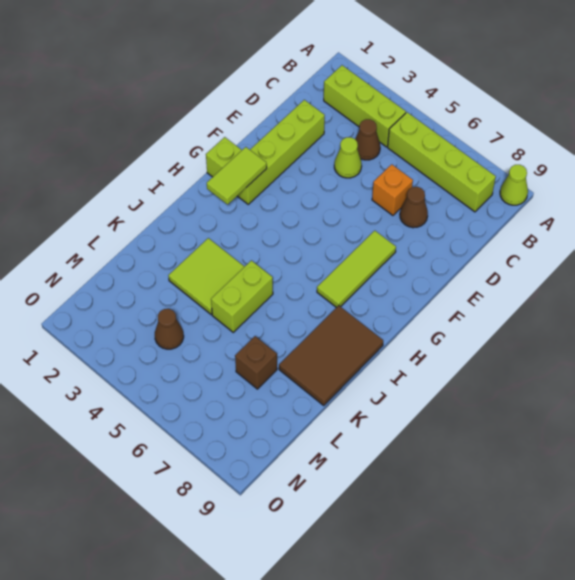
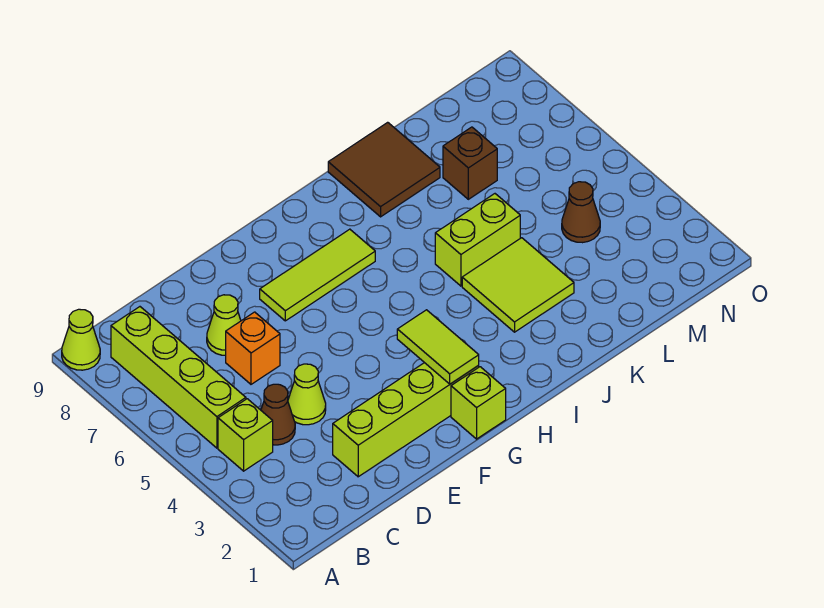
lime 1x3 brick [324,65,406,147] -> lime 1x1 brick [218,399,273,471]
brown 1x1 cone [400,187,428,228] -> lime 1x1 cone [207,295,241,355]
lime 1x2 tile [207,147,267,204] -> lime 1x2 tile turned to [397,310,479,384]
brown 2x3 tile [279,306,383,405] -> brown 2x2 tile [328,122,440,217]

